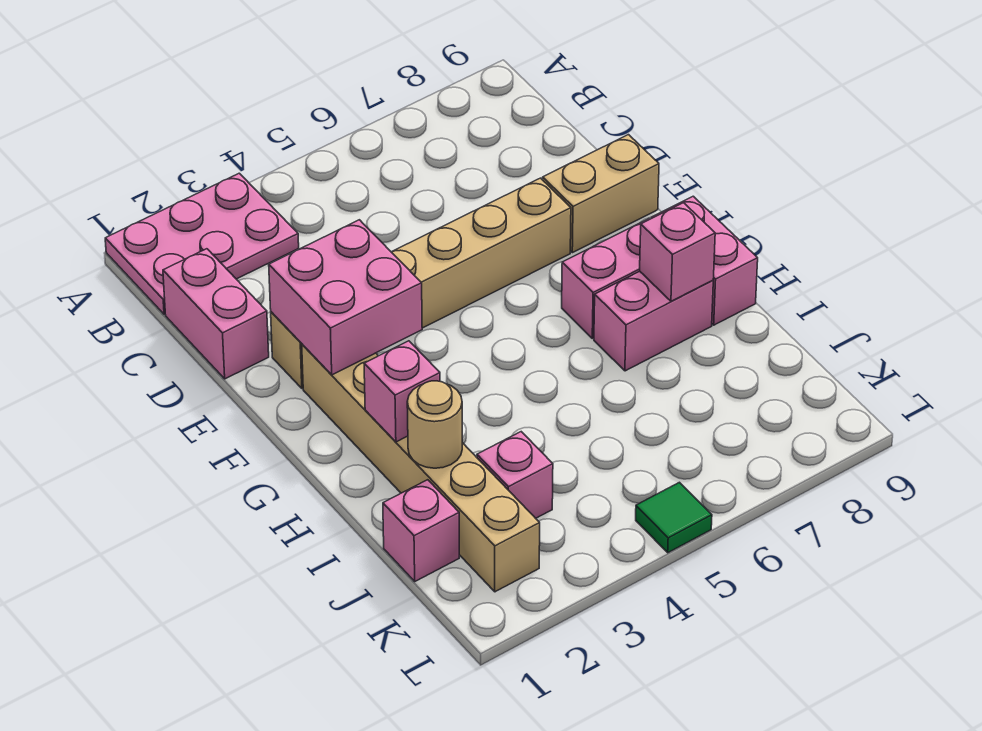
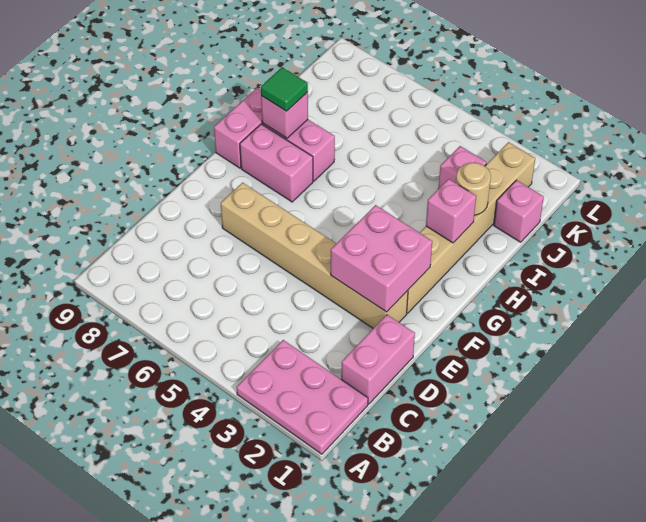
tan 1x2 brick [543,135,659,253] -> none
green 1x1 tile [636,482,712,553] -> green 1x1 tile moved to [261,67,308,111]

